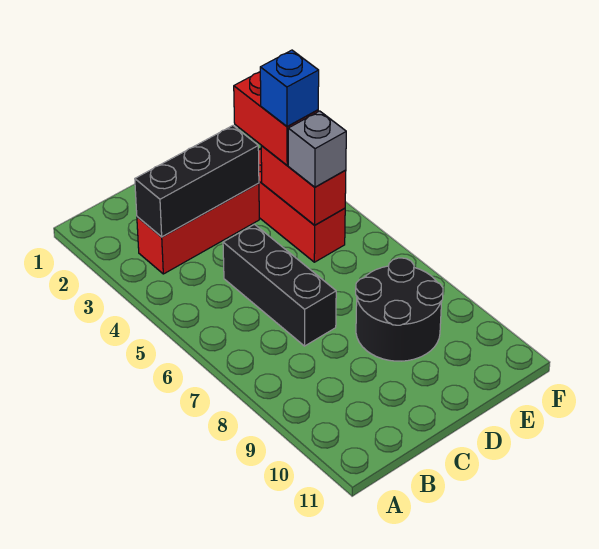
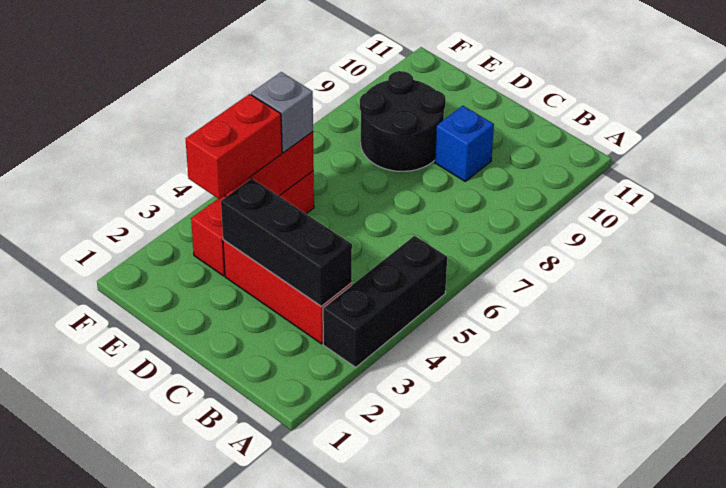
black 1x3 brick [223,224,336,346] -> black 1x3 brick moved to [323,236,447,367]
blue 1x1 brick [260,50,319,127] -> blue 1x1 brick moved to [435,106,494,181]

